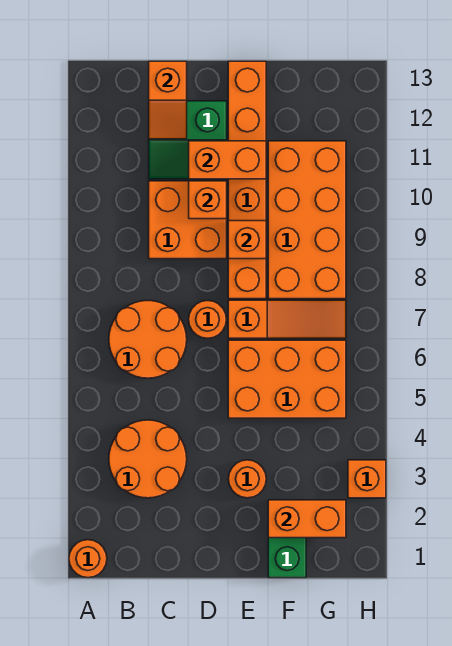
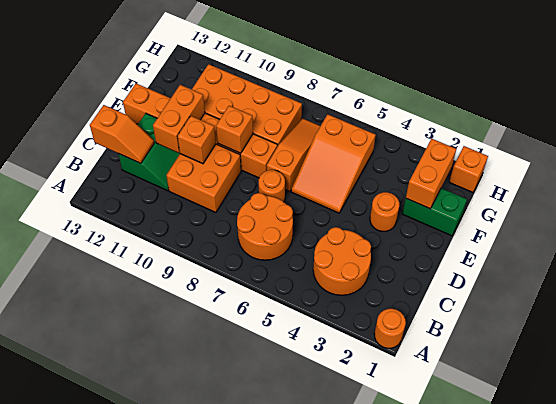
orange 2x3 brick [228,340,346,418] -> orange 2x3 slope [291,114,376,213]
orange 1x1 brick [348,460,386,498] -> orange 1x1 brick moved to [449,146,488,192]

